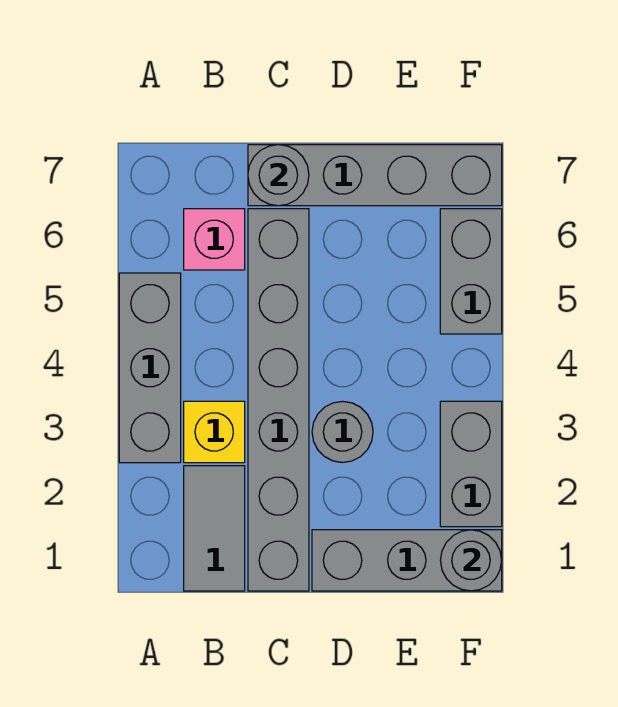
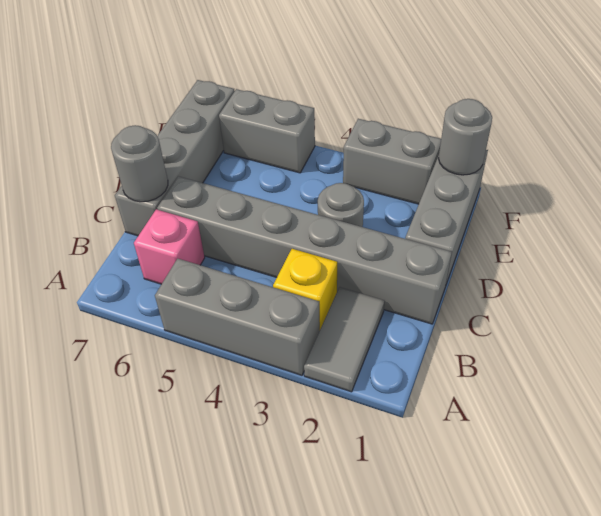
grey 1x2 tile [184,466,245,591] -> grey 1x2 tile turned to [304,287,385,392]

